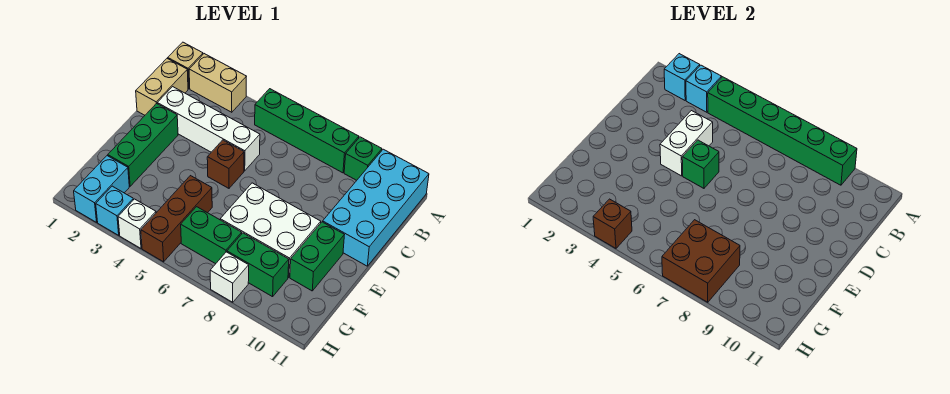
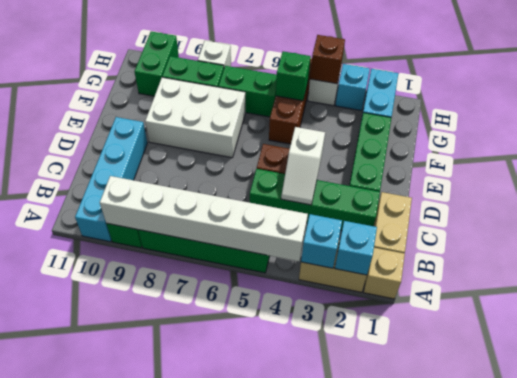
green 1x6 brick [708,77,857,185] -> white 1x6 brick [100,176,308,261]
cyan 2x4 brick [323,149,429,266] -> cyan 1x4 brick [75,117,147,242]
white 1x4 brick [157,87,260,171] -> green 1x4 brick [250,169,380,231]
white 1x2 brick [660,111,713,176] -> white 1x2 slope [281,127,325,205]
green 1x1 brick [682,140,719,188] -> green 1x1 brick moved to [276,51,311,101]
green 1x2 brick [290,222,344,291] -> green 1x2 brick moved to [134,31,179,96]
brown 2x2 brick [662,220,740,302] -> none

